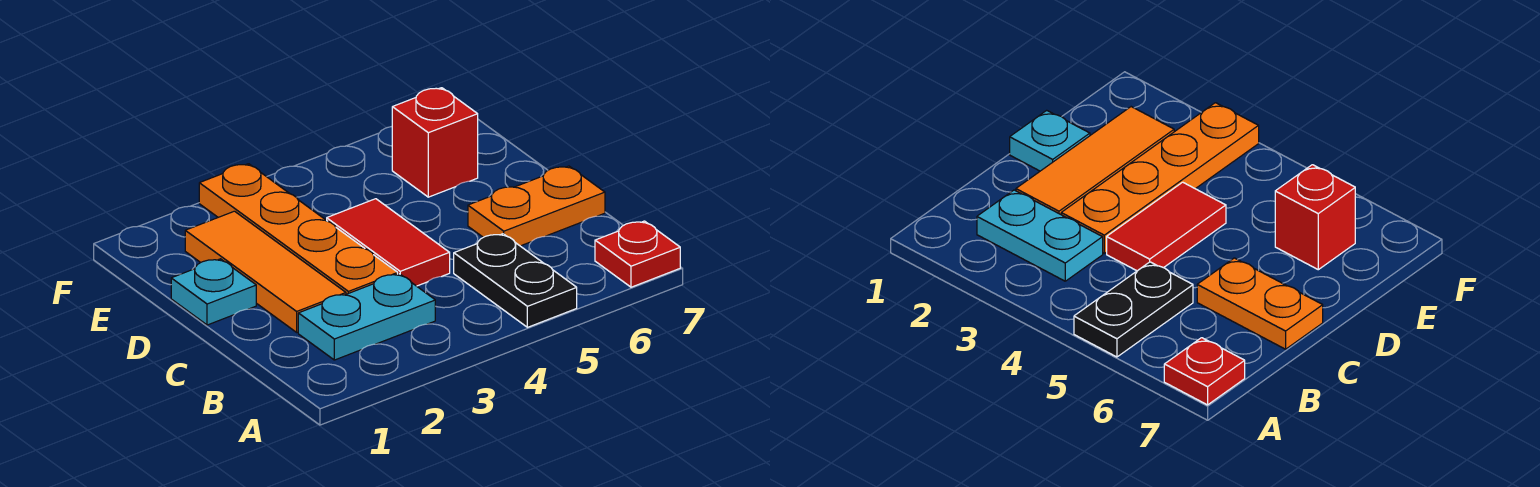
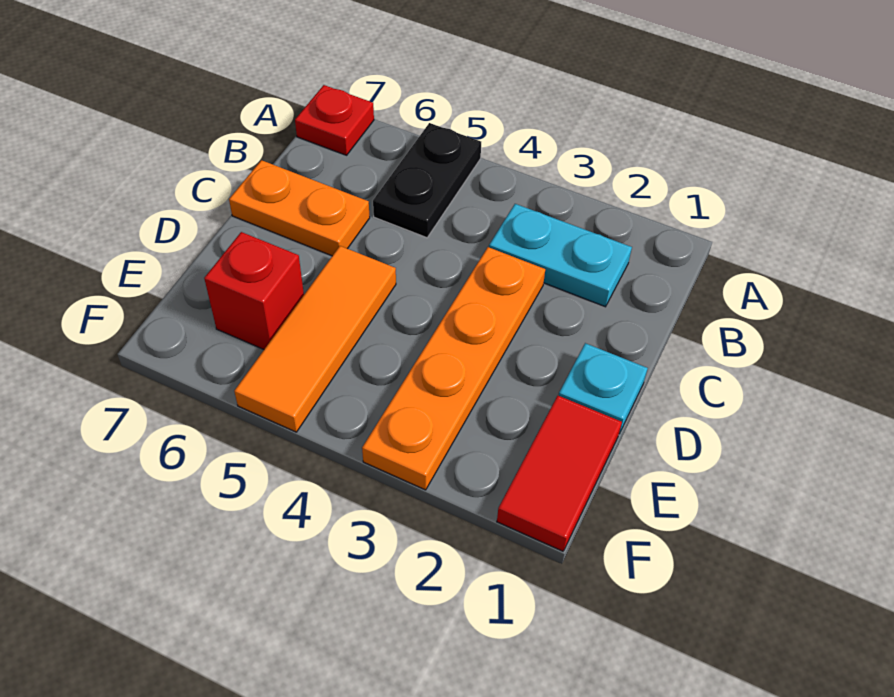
orange 1x3 tile [185,211,346,332] -> orange 1x3 tile moved to [234,246,396,432]
red 1x2 tile [327,199,450,286] -> red 1x2 tile moved to [497,396,622,551]

